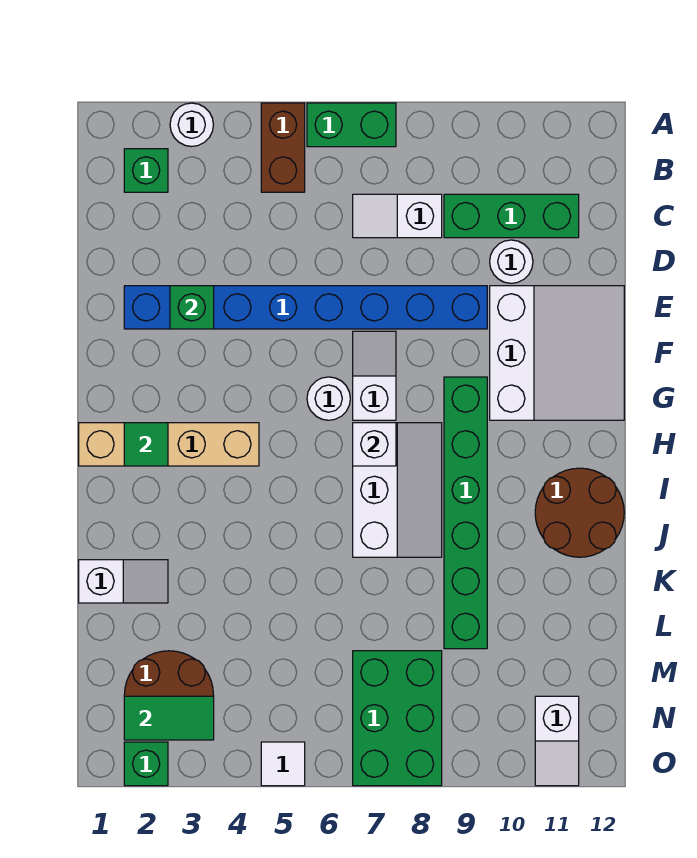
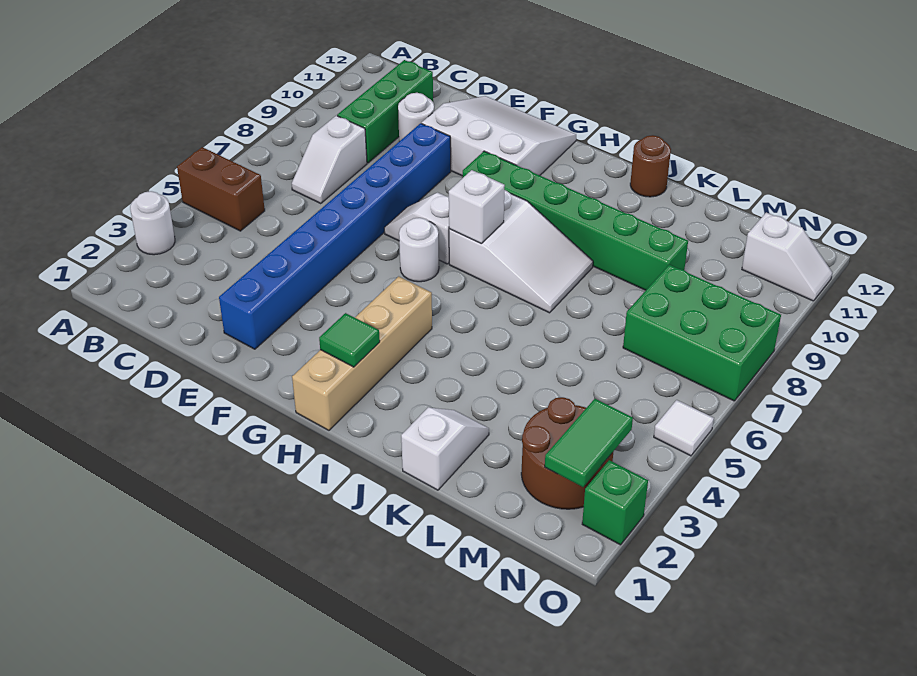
green 1x2 brick [307,103,396,147] -> none
green 1x1 brick [124,149,168,192] -> none
green 1x1 brick [170,286,214,329] -> none
white 2x3 slope [353,423,442,557] -> white 2x3 slope turned to [449,190,593,313]
brown 2x2 round brick [535,468,624,557] -> brown 1x1 round brick [630,135,671,197]

